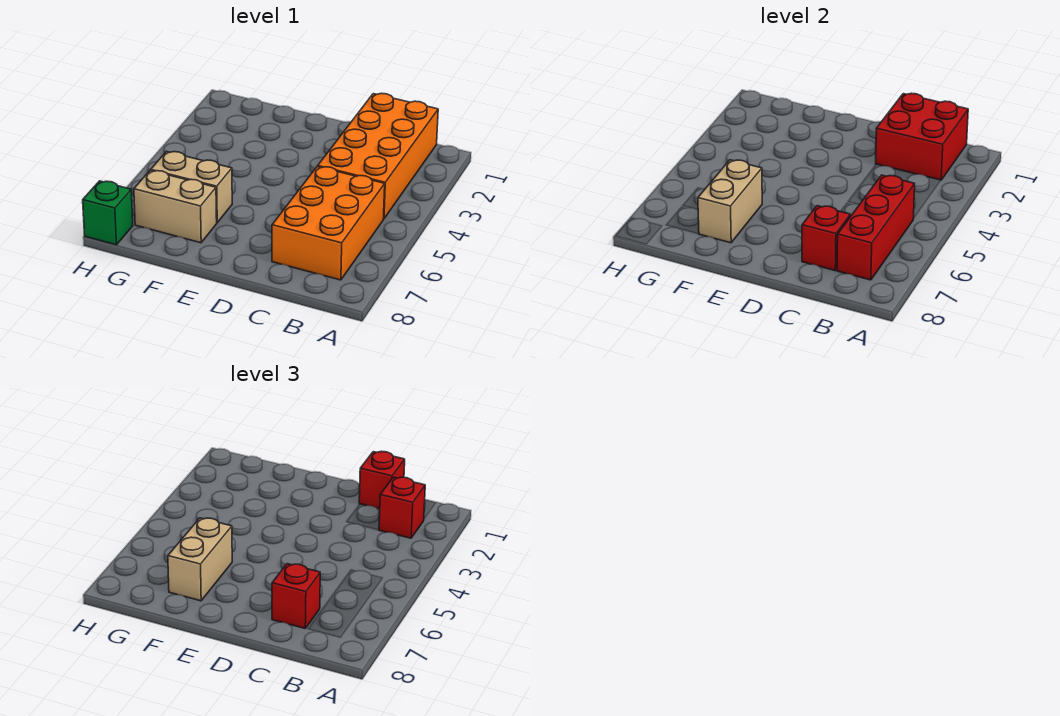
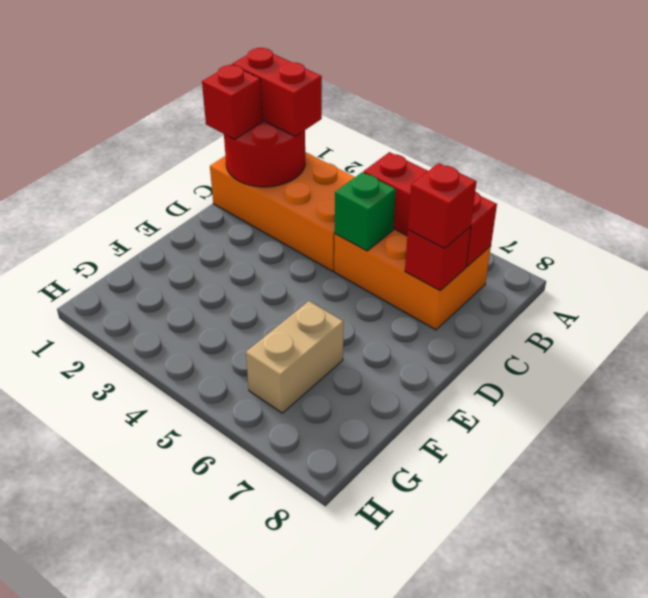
red 2x2 brick [876,93,968,180] -> red 2x2 round brick [224,120,305,187]
red 1x1 brick [379,477,425,538] -> red 1x2 brick [232,48,322,137]
tan 1x2 brick [698,160,762,243] -> none
tan 1x2 brick [168,518,232,601] -> none
tan 1x2 brick [134,170,217,243] -> none
green 1x1 brick [83,181,133,245] -> green 1x1 brick moved to [335,172,396,251]

